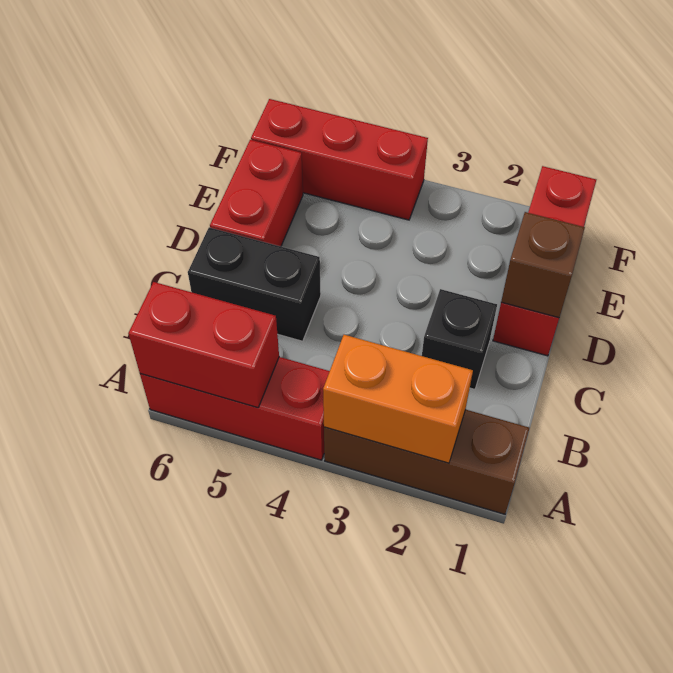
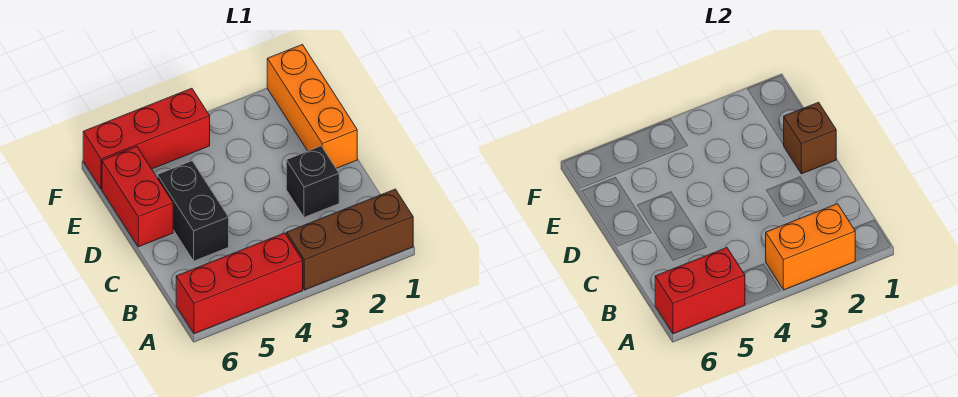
black 1x2 brick [188,227,321,341] -> black 1x2 brick turned to [157,161,229,261]
red 1x3 brick [493,166,596,356] -> orange 1x3 brick [267,45,357,168]

